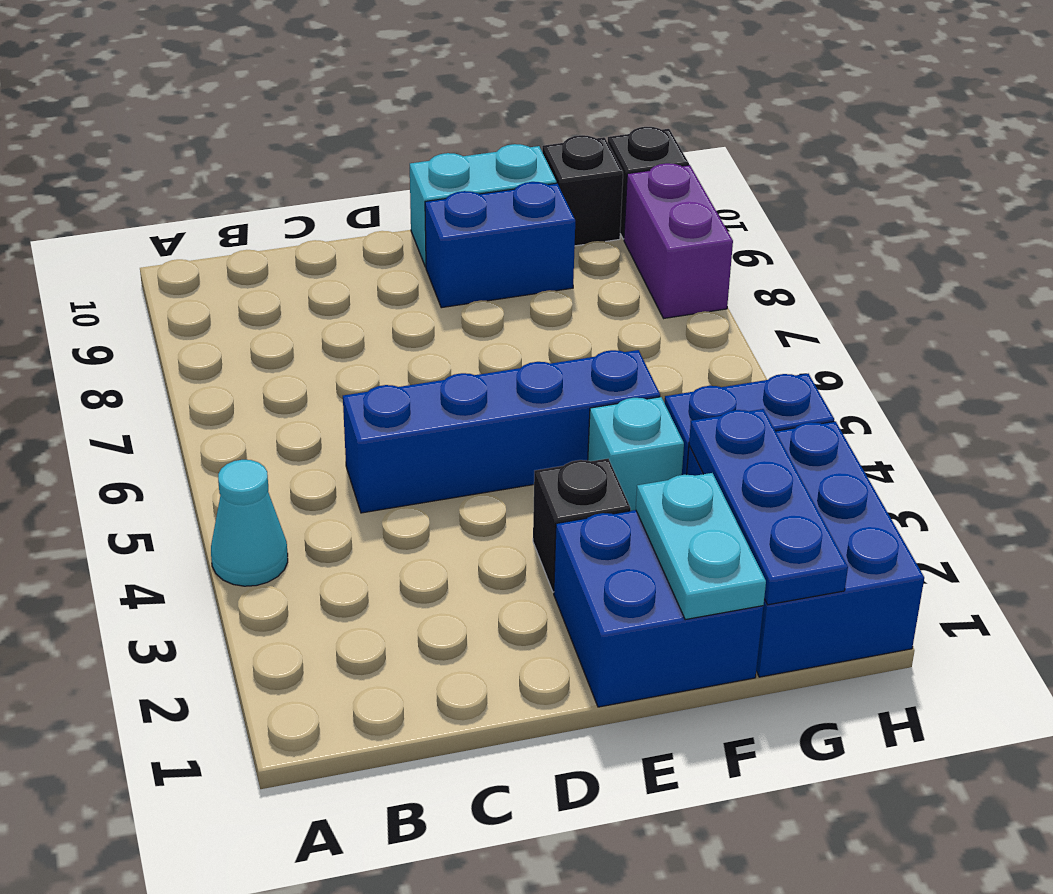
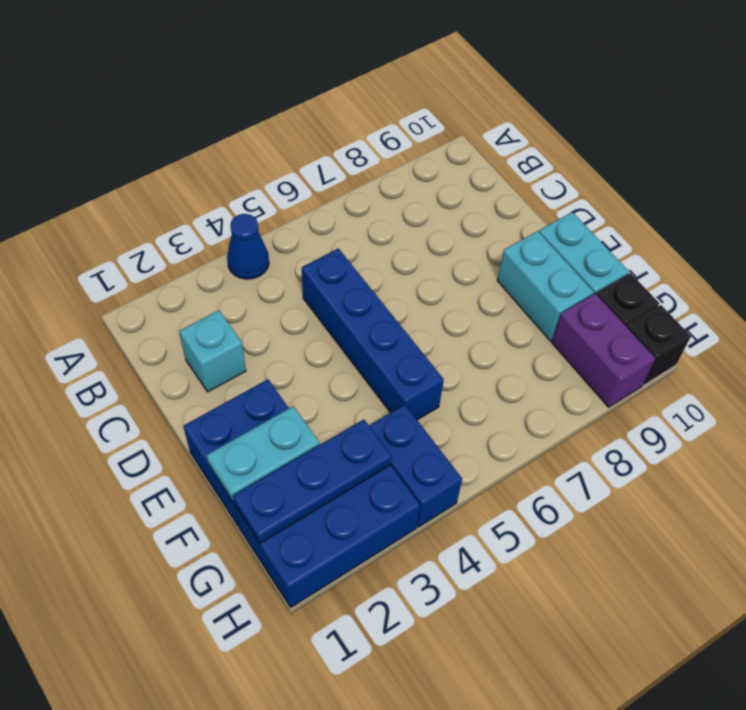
cyan 1x1 cone [211,460,288,586] -> blue 1x1 cone [227,214,269,279]
black 1x1 brick [533,459,631,592] -> none
blue 1x2 brick [425,182,575,308] -> cyan 1x2 brick [497,231,594,341]
cyan 1x1 brick [588,397,684,511] -> cyan 1x1 brick moved to [179,310,246,392]
purple 1x2 brick [624,163,733,318] -> purple 1x2 brick turned to [552,293,655,407]

